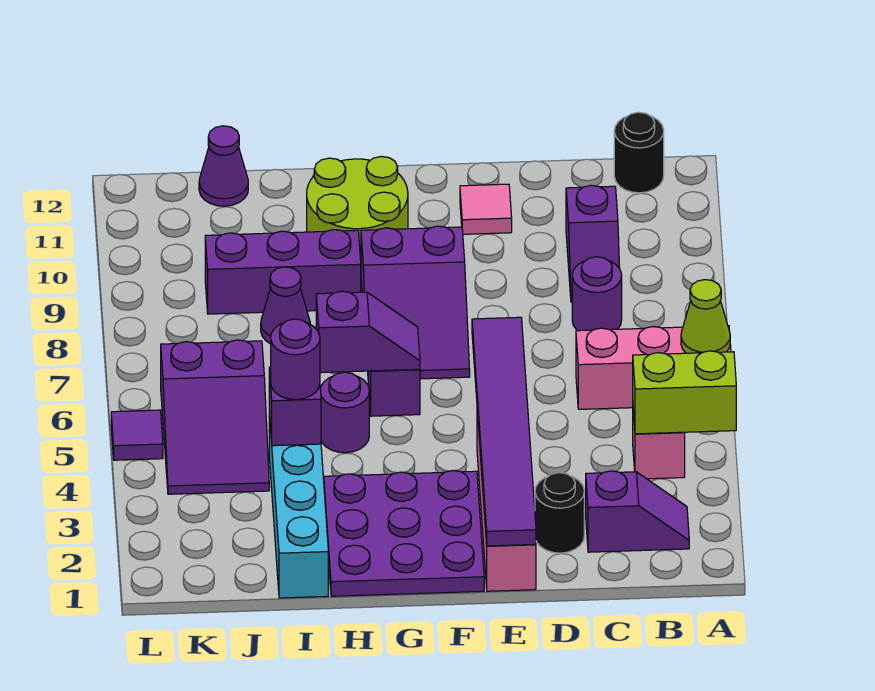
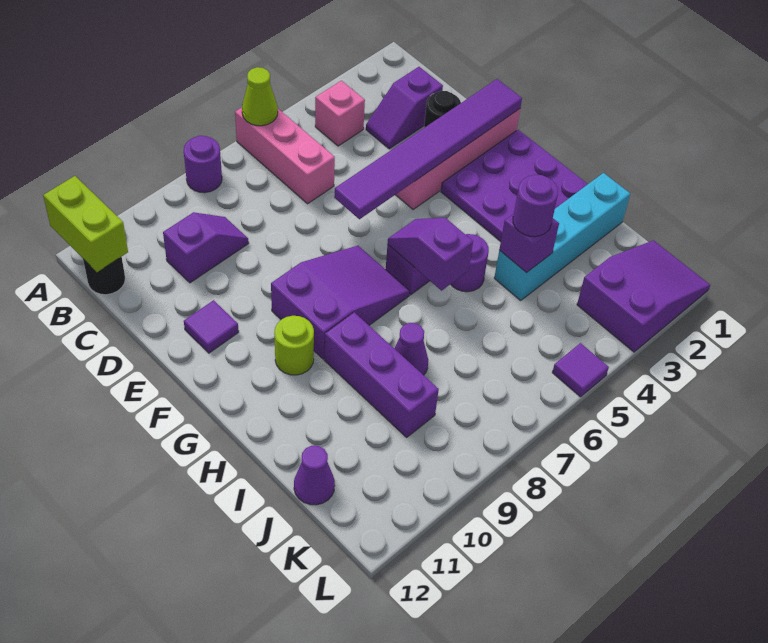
lime 1x2 brick [633,351,736,434] -> lime 1x2 brick moved to [43,176,128,272]
purple 1x2 slope [586,471,689,552] -> purple 1x2 slope turned to [366,67,443,149]
purple 1x1 round brick [572,257,622,331] -> purple 1x1 round brick moved to [184,136,222,193]
pink 1x1 tile [460,184,512,234] -> purple 1x1 tile [184,300,239,353]
lime 2x2 round brick [307,156,408,260] -> lime 1x1 round brick [274,316,314,375]
purple 2x3 slope [161,340,269,494] -> purple 2x3 slope moved to [577,240,710,352]

